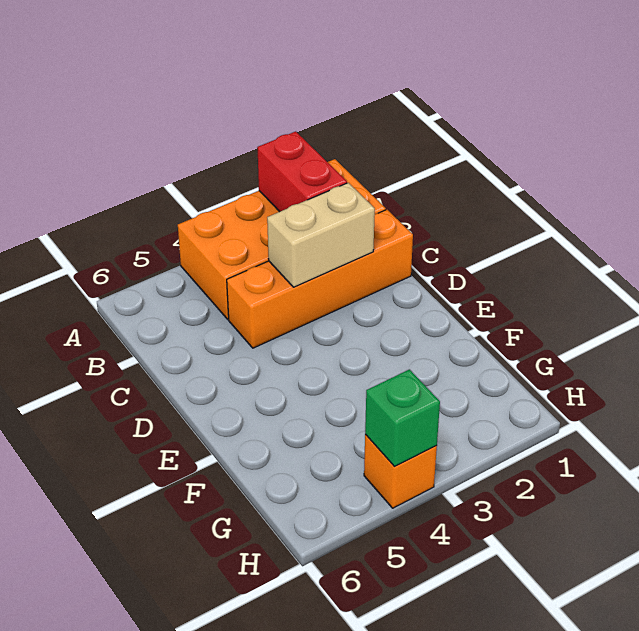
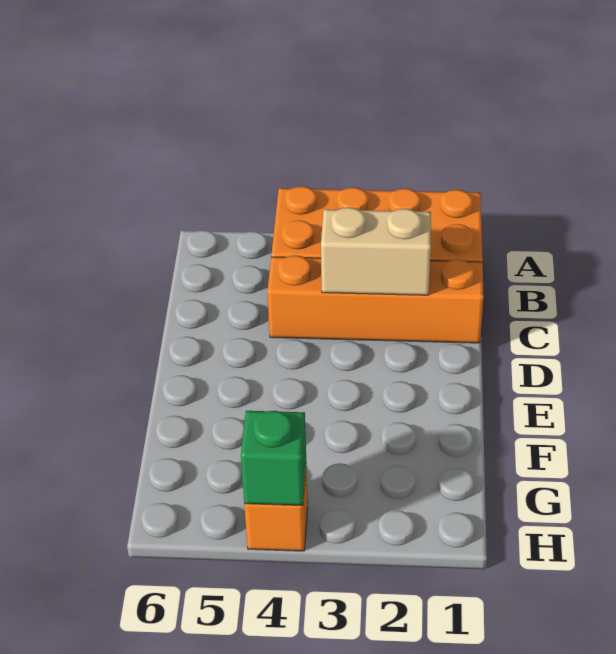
red 1x2 brick [257,131,347,212] -> none

